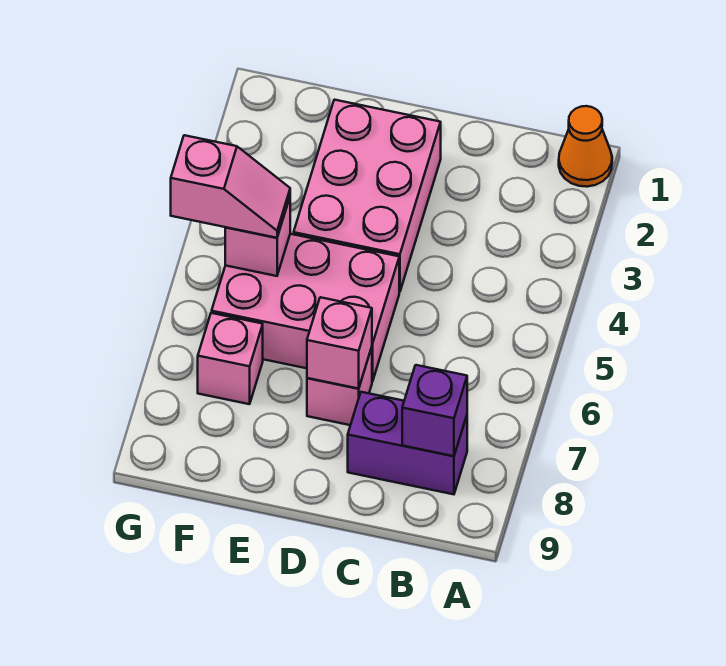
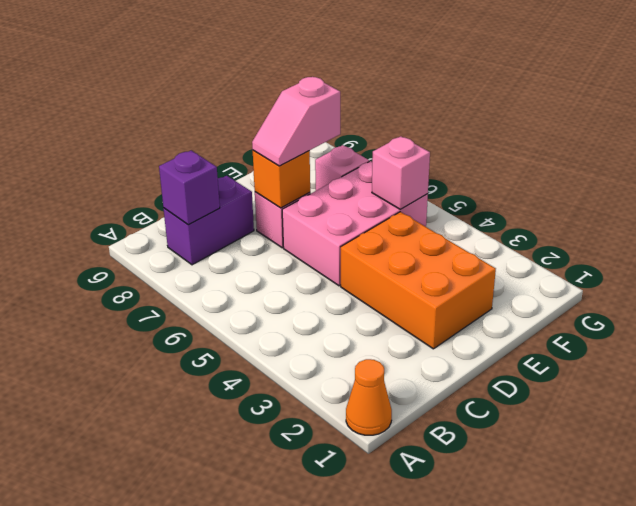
pink 2x3 brick [294,100,441,292] -> orange 2x3 brick [341,212,496,349]
pink 1x1 brick [307,297,372,389] -> orange 1x1 brick [253,150,310,208]
pink 1x2 slope [171,135,290,238] -> pink 1x2 slope moved to [252,77,340,166]

